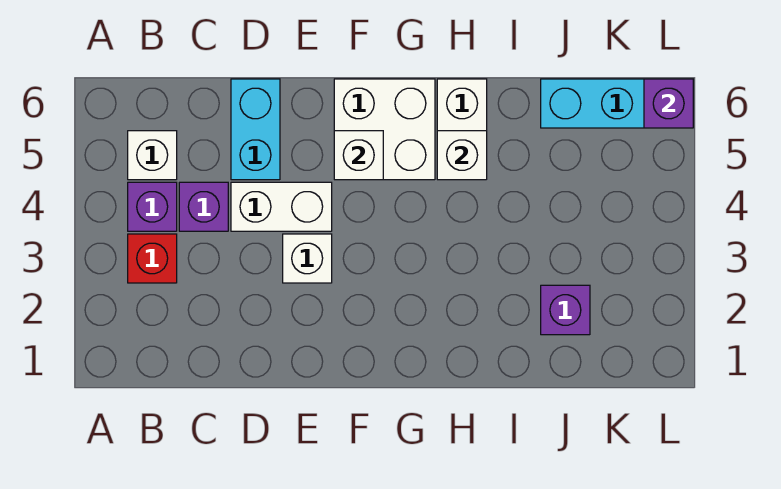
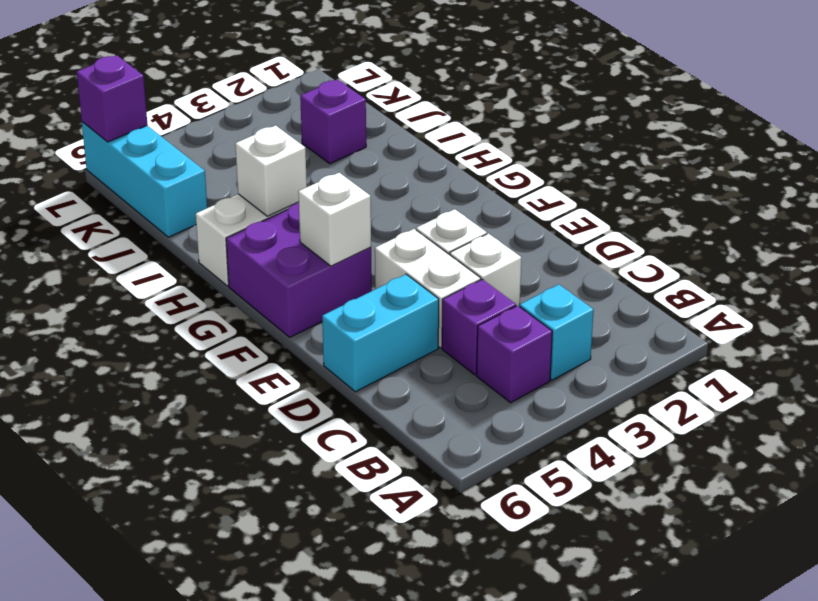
red 1x1 brick [128,234,177,283] -> cyan 1x1 brick [520,284,594,380]
white 1x1 brick [128,131,177,180] -> white 1x1 brick moved to [450,234,521,307]
white 2x2 brick [334,79,435,180] -> purple 2x2 brick [226,203,372,337]

